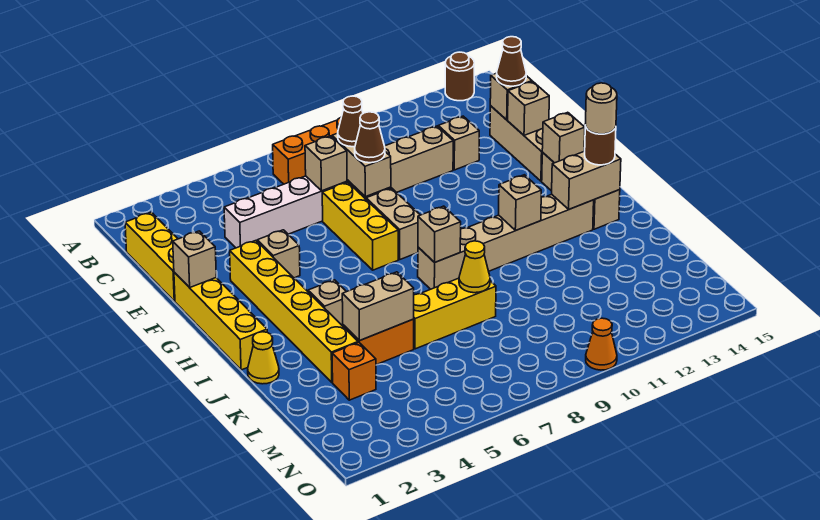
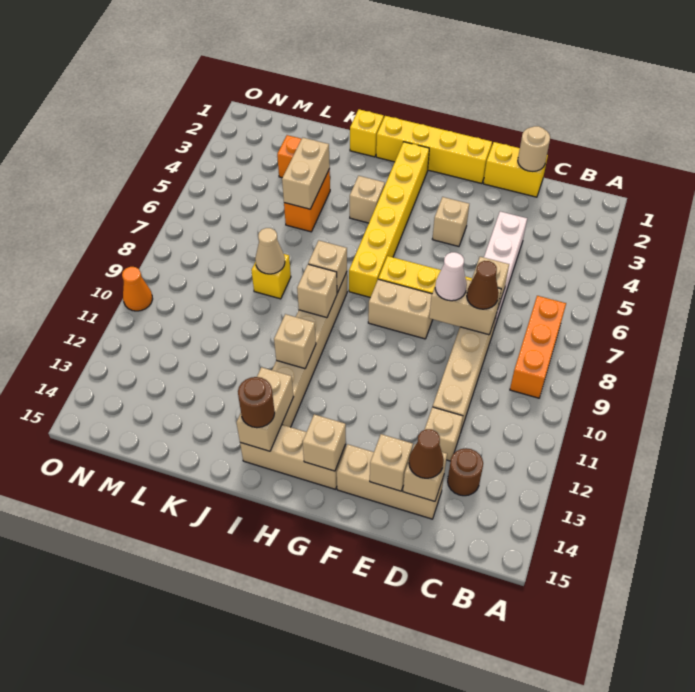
brown 1x1 round brick [445,52,474,101] -> brown 1x1 round brick moved to [448,448,483,496]
yellow 1x3 brick [125,212,178,301] -> yellow 1x2 brick [483,142,548,197]
brown 1x1 cone [355,112,385,163] -> white 1x1 cone [435,252,467,301]
tan 1x1 brick [173,231,216,288] -> tan 1x1 brick moved to [297,264,337,318]
yellow 1x6 brick [230,241,358,382] -> yellow 1x6 brick turned to [349,142,429,297]
tan 1x1 round brick [585,83,617,134] -> tan 1x1 round brick moved to [518,126,550,171]
yellow 1x1 cone [248,332,279,384] -> yellow 1x1 brick [350,109,384,157]
yellow 1x3 brick [414,278,496,349] -> yellow 1x1 brick [251,254,291,299]
yellow 1x1 cone [459,241,490,293] -> tan 1x1 cone [255,228,285,274]

